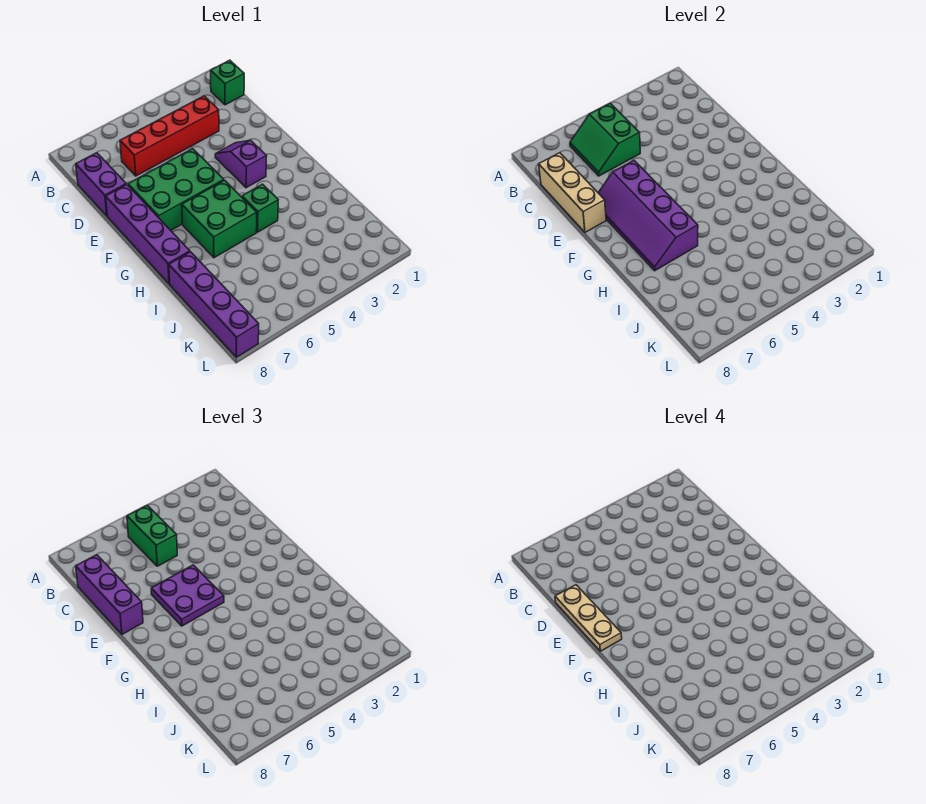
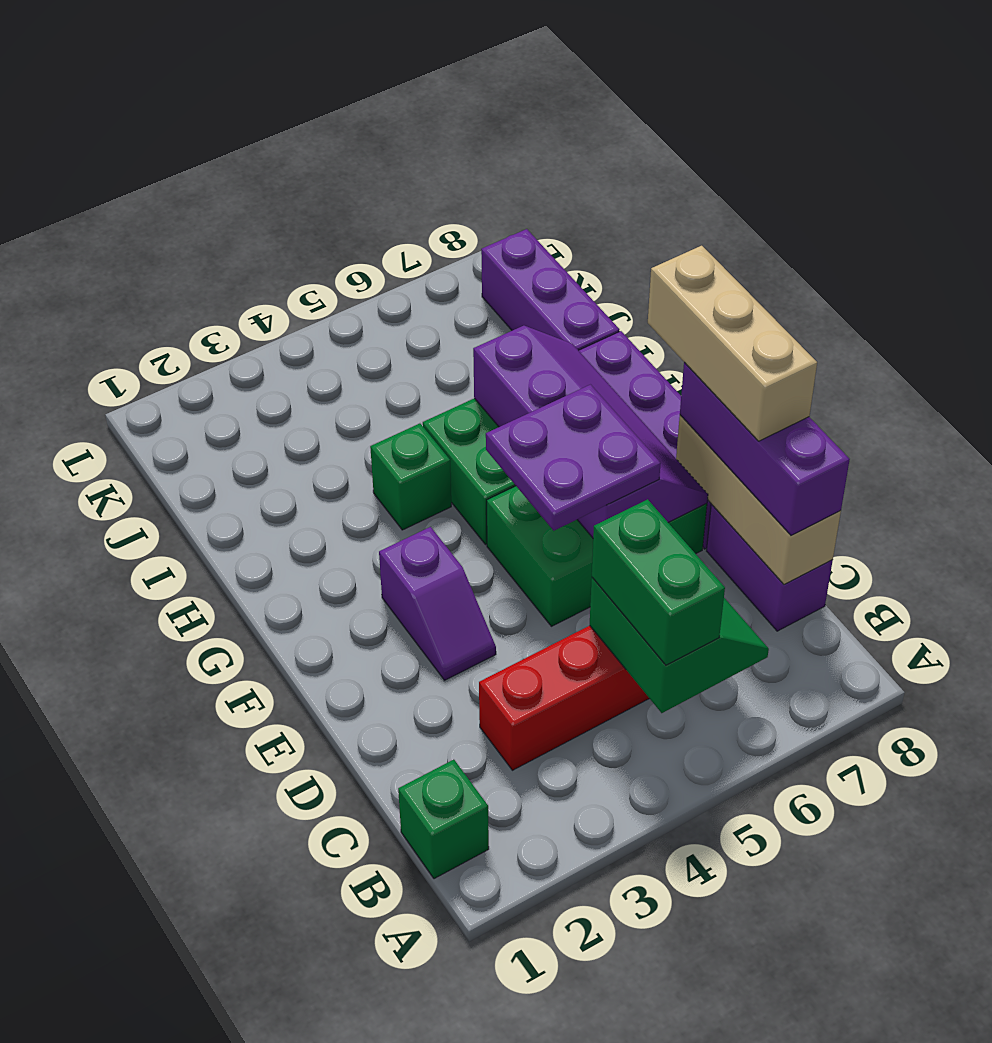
tan 1x3 plate [555,585,622,651] -> tan 1x3 brick [648,246,817,441]
purple 1x4 brick [169,252,259,357] -> purple 1x3 brick [481,229,620,350]

